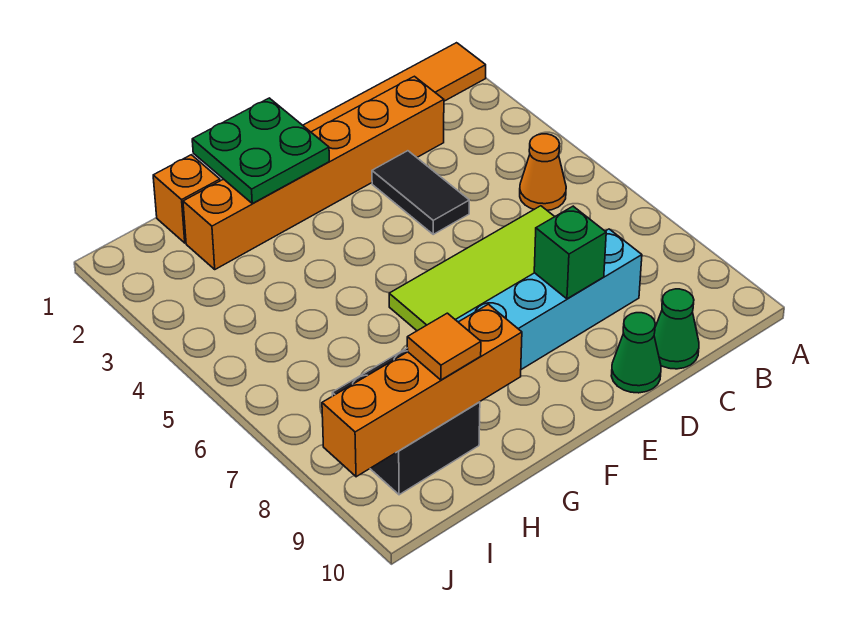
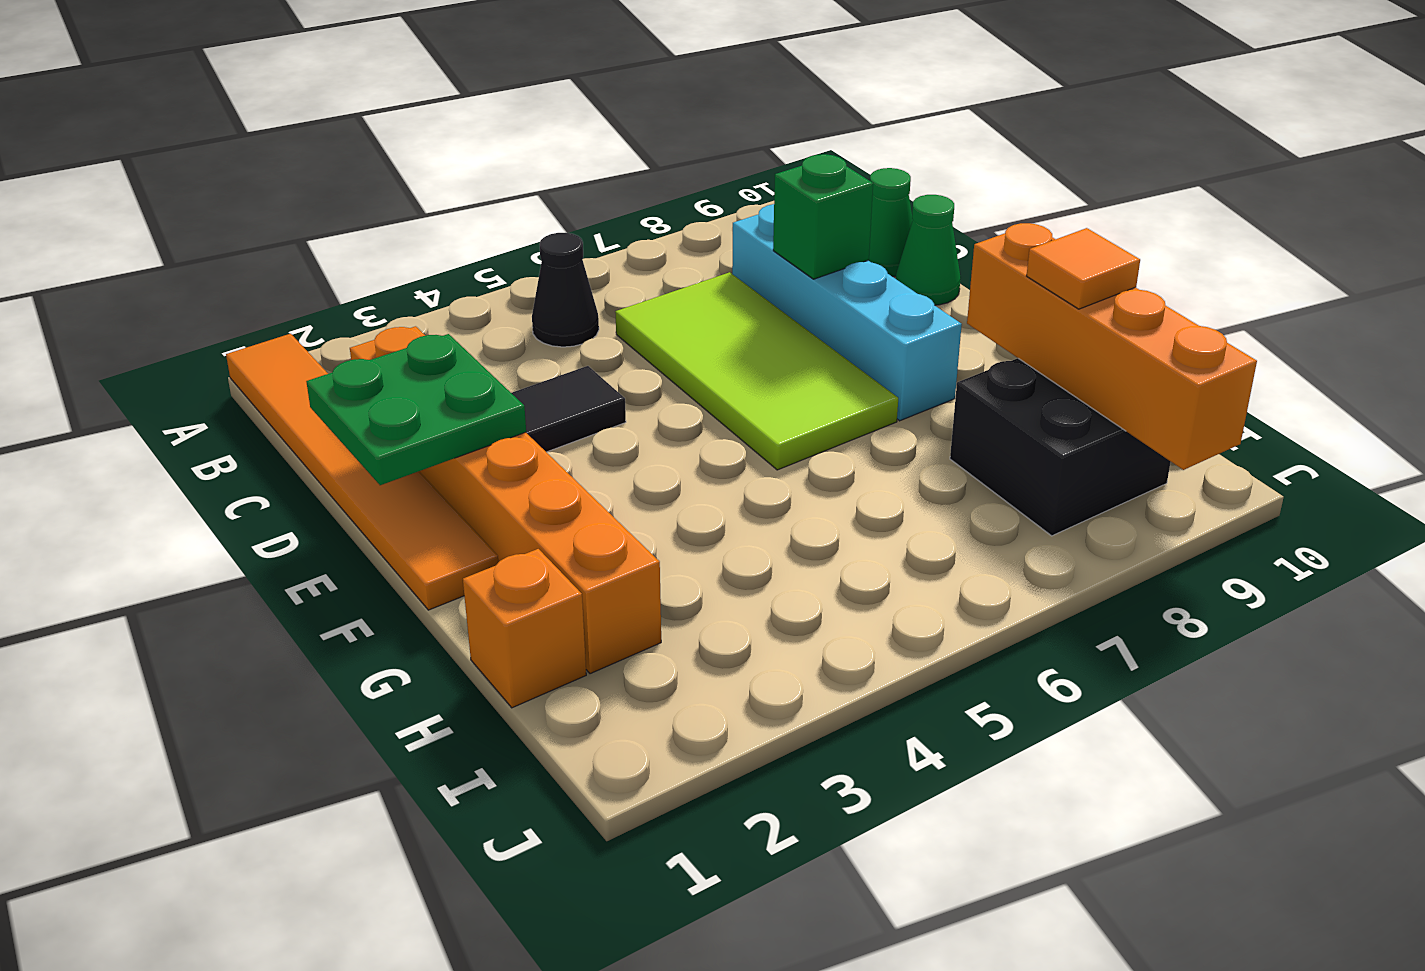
orange 1x1 cone [520,134,566,210] -> black 1x1 cone [532,233,599,347]
green 2x2 plate [192,98,329,203] -> green 2x2 plate moved to [306,334,526,485]

